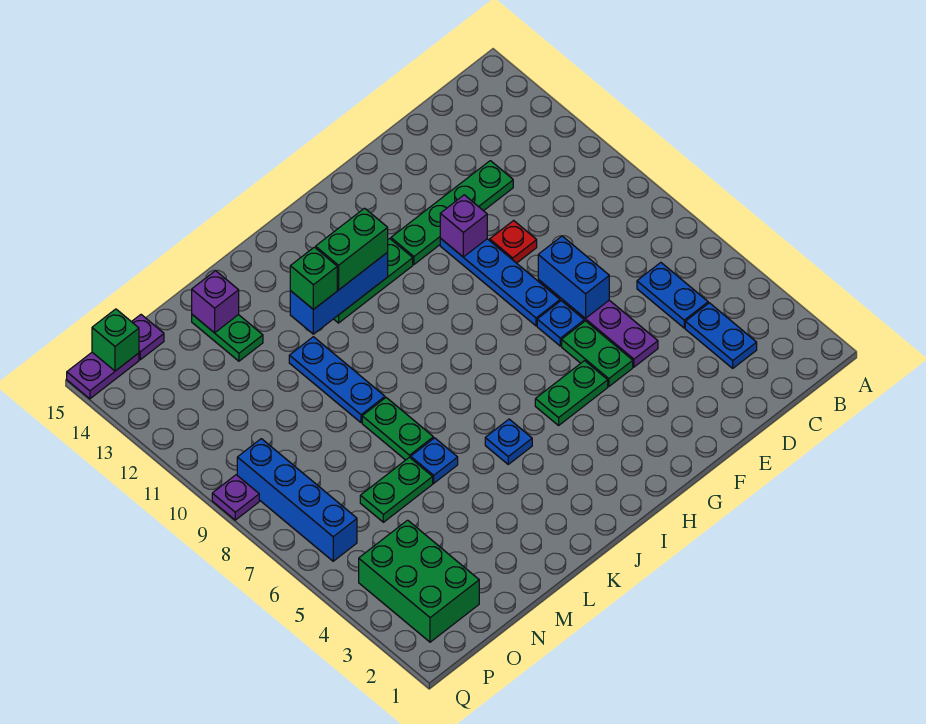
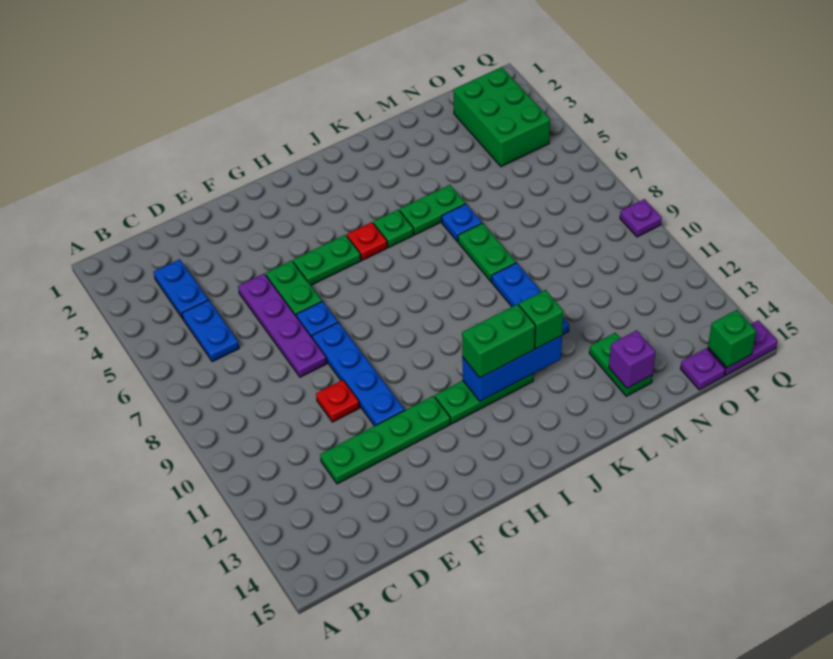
blue 1x2 brick [538,236,609,319] -> none
purple 1x1 brick [440,195,487,257] -> none
none -> red 1x1 plate [347,222,387,260]
blue 1x1 plate [485,419,532,464] -> green 1x1 plate [373,210,414,247]
green 1x2 plate [360,457,433,522] -> green 1x2 plate moved to [399,185,465,235]
blue 1x4 brick [237,439,357,561] -> none

